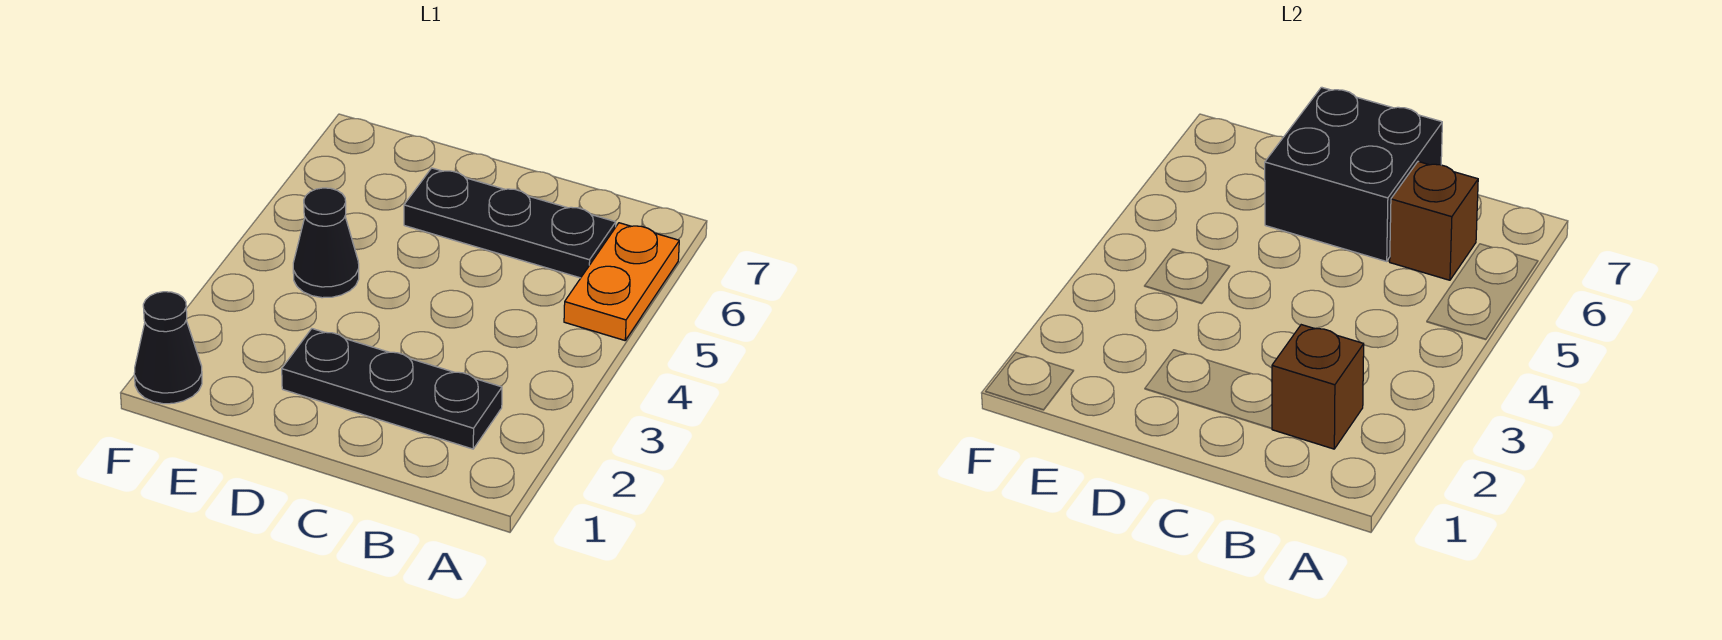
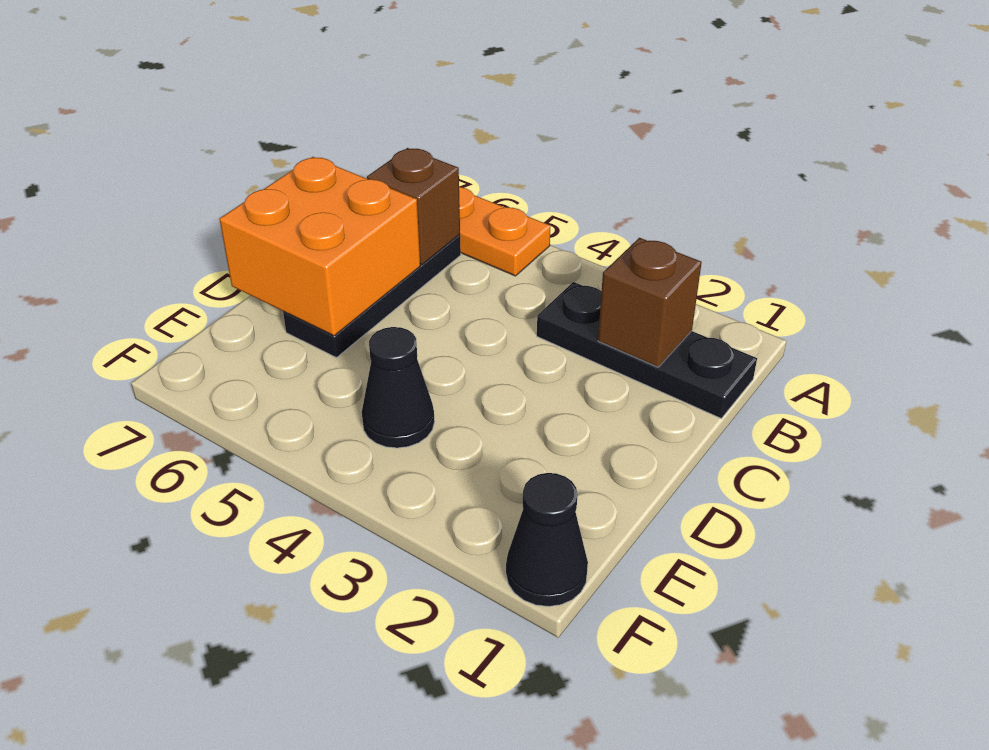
black 1x3 plate [282,329,502,449] -> black 1x3 plate turned to [537,282,757,418]
black 2x2 brick [1265,87,1442,261] -> orange 2x2 brick [220,157,420,336]

